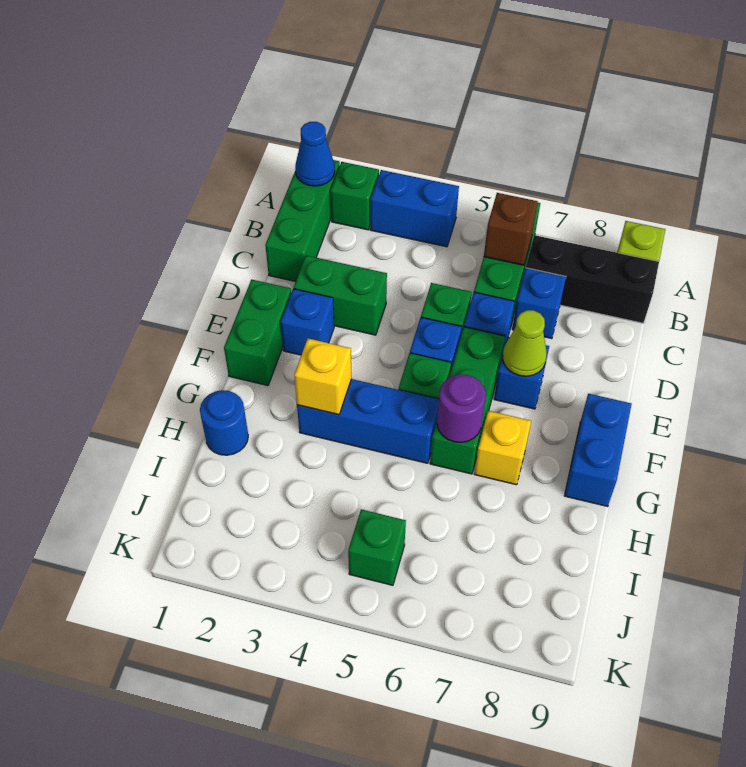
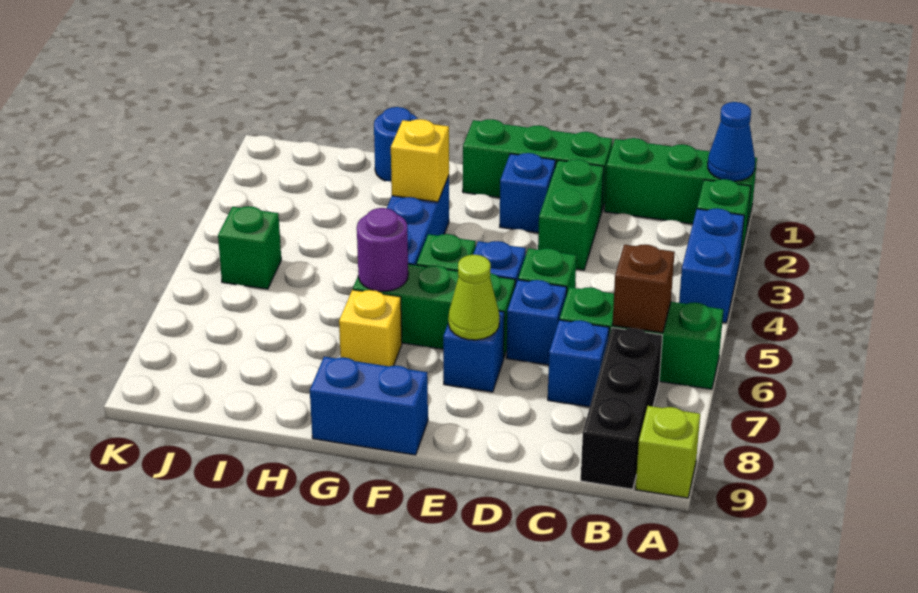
green 1x2 brick [224,279,291,386] -> green 1x3 brick [463,119,612,210]

